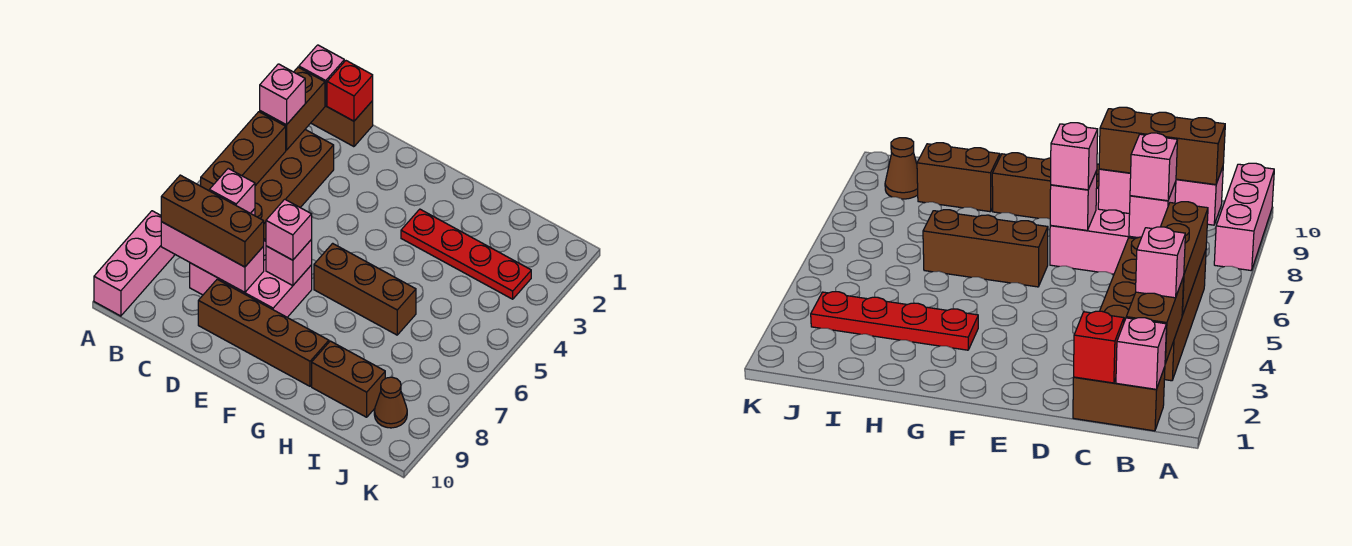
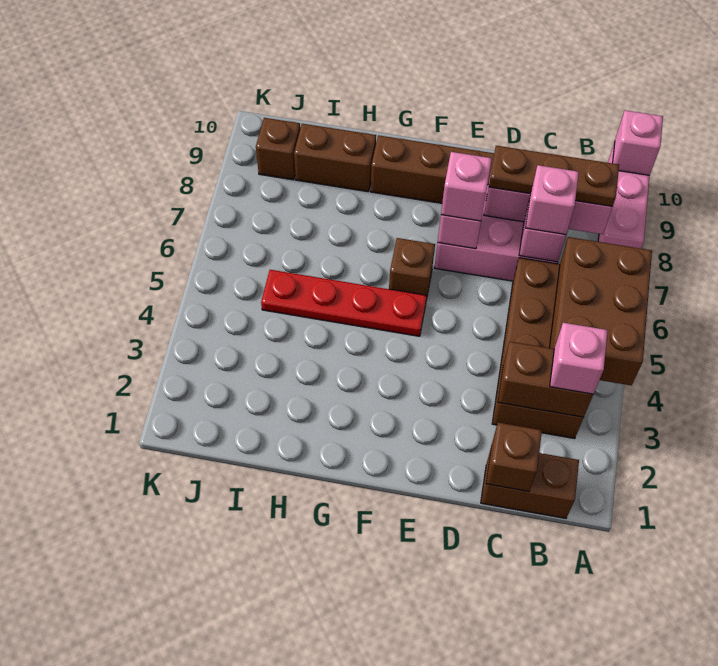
pink 1x1 brick [299,45,344,106] -> pink 1x1 brick moved to [613,110,663,175]
brown 1x2 brick [260,67,325,150] -> brown 1x2 brick turned to [498,342,593,417]
brown 1x3 brick [201,112,286,191] -> brown 2x3 brick [550,237,652,385]
brown 1x3 brick [161,175,264,267] -> brown 1x3 plate [489,146,619,206]
red 1x1 brick [327,61,373,121] -> brown 1x1 brick [486,423,542,491]
brown 1x3 brick [314,243,416,335] -> brown 1x1 brick [389,238,435,295]
red 1x4 plate [401,209,531,299] -> red 1x4 plate moved to [261,270,427,336]
brown 1x1 cone [374,377,407,428] -> brown 1x1 brick [256,118,300,180]

